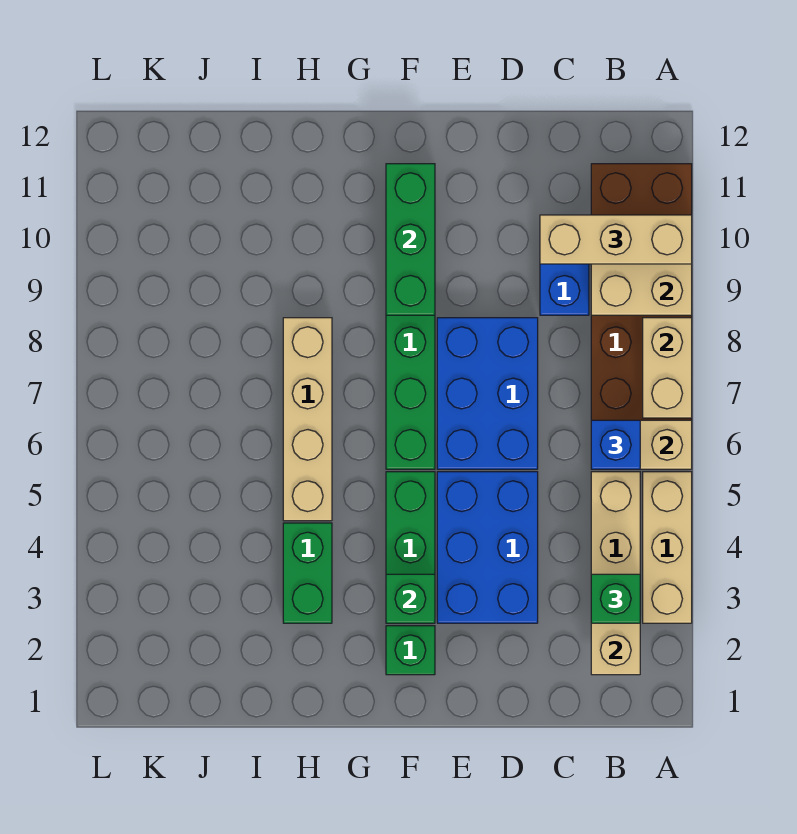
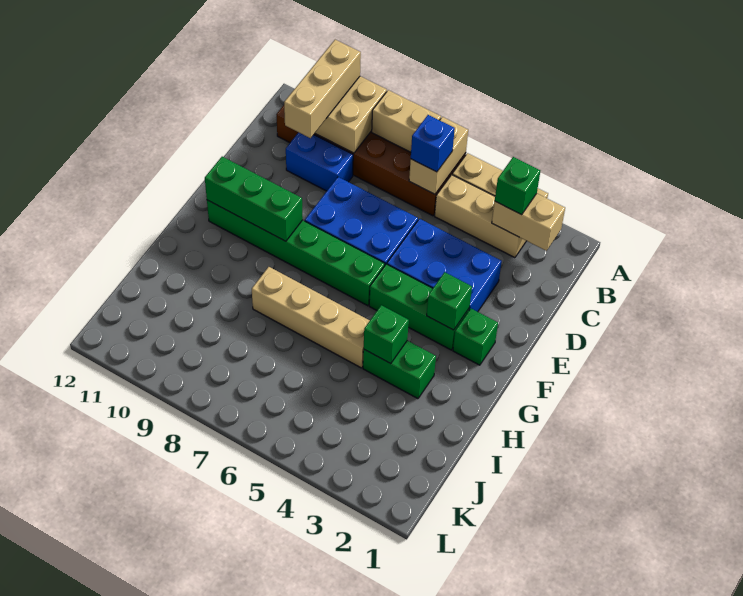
none -> green 1x1 brick [364,305,409,364]

